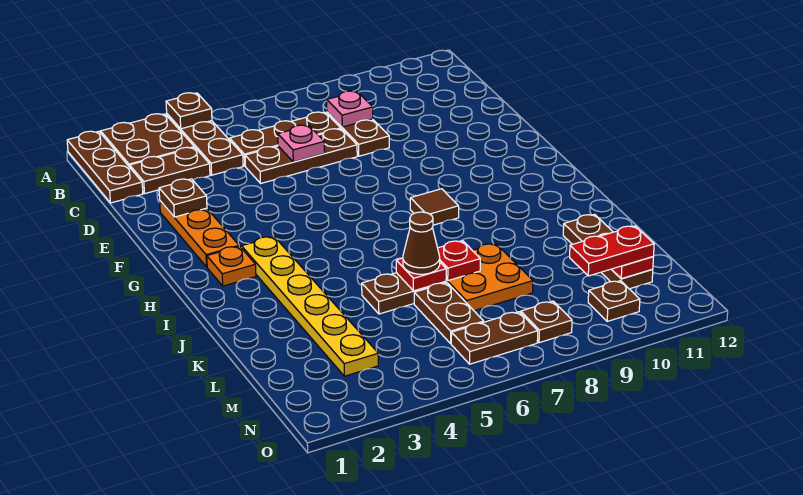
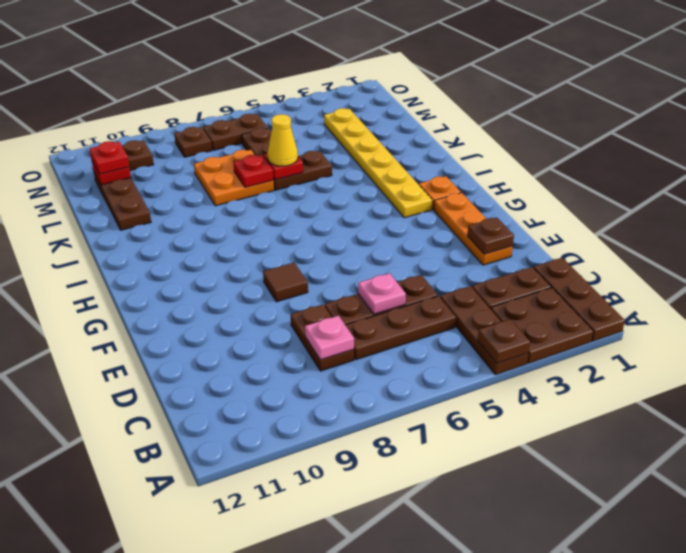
brown 1x1 tile [410,189,459,225] -> brown 1x1 tile moved to [263,263,308,302]
brown 1x1 cone [403,212,440,274] -> yellow 1x1 cone [267,114,298,166]
red 1x2 plate [570,226,654,276] -> red 1x1 plate [90,141,129,174]

